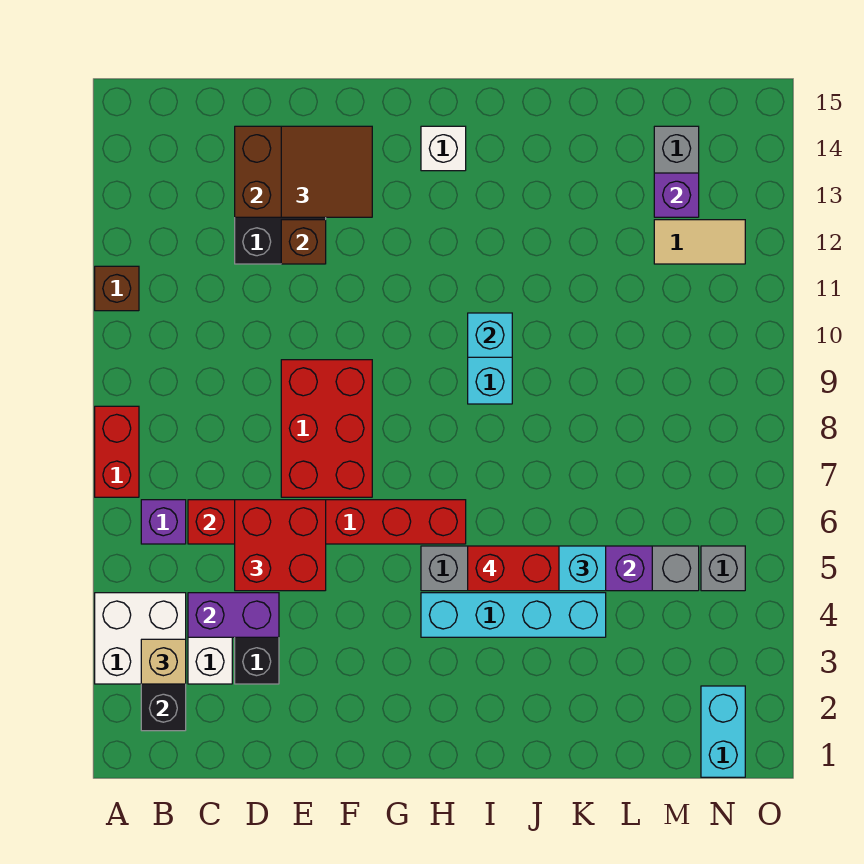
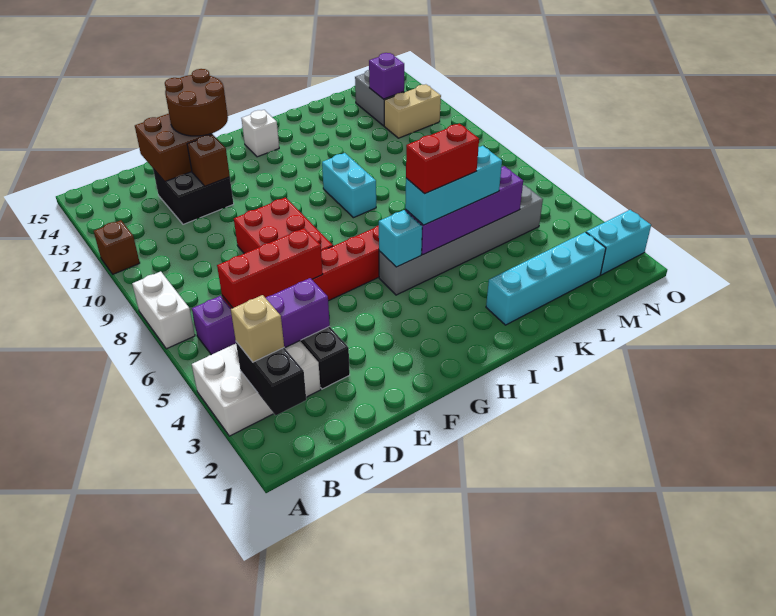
red 1x2 brick [95,406,139,497] -> white 1x2 brick [132,272,195,349]
red 2x2 brick [235,500,326,591] -> none
brown 2x2 tile [281,126,372,217] -> brown 2x2 round brick [165,69,228,136]
cyan 1x4 brick [421,593,606,637] -> cyan 1x4 brick moved to [486,232,606,325]
cyan 1x1 brick [468,313,512,357] -> cyan 1x1 brick moved to [378,210,422,267]
tan 1x2 tile [654,220,745,264] -> tan 1x2 brick [384,85,441,138]
cyan 1x2 brick [701,686,745,777] -> cyan 1x2 brick turned to [586,210,651,275]
grey 1x1 brick [701,546,745,591] -> none

